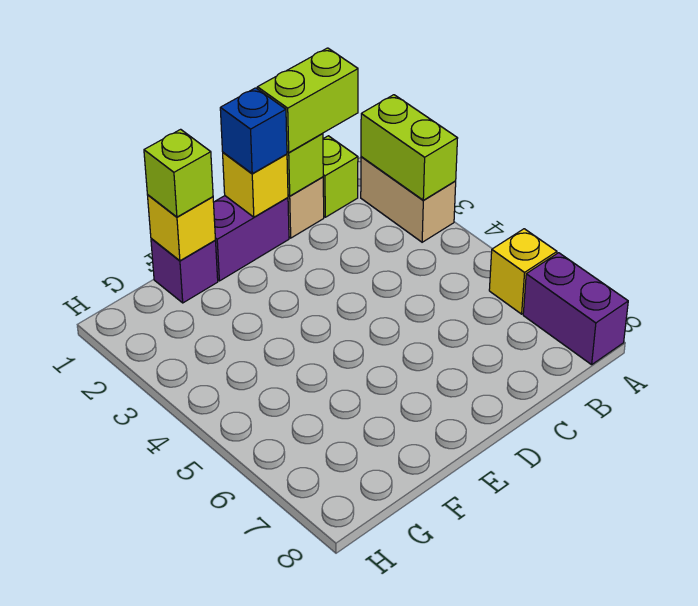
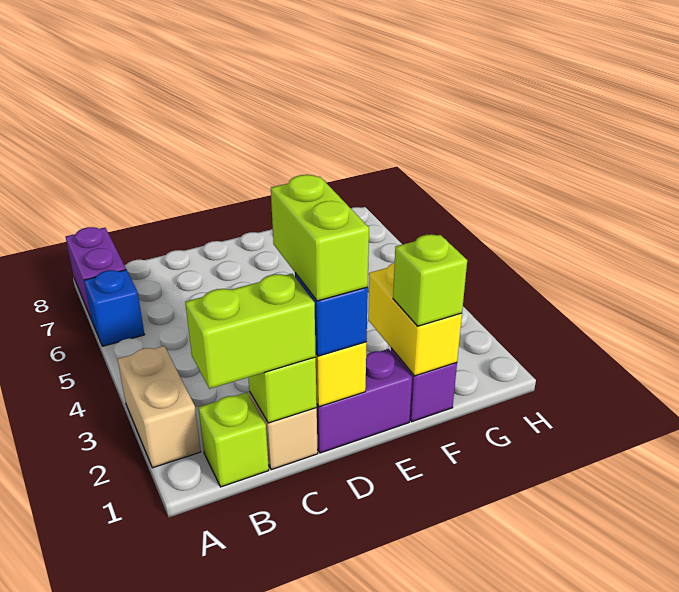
lime 1x2 brick [361,95,458,200] -> lime 1x2 brick moved to [271,175,369,301]
yellow 1x1 brick [489,229,557,314] -> blue 1x1 brick [84,270,145,346]
yellow 1x1 brick [148,195,215,261] -> yellow 1x2 brick [368,263,462,376]

